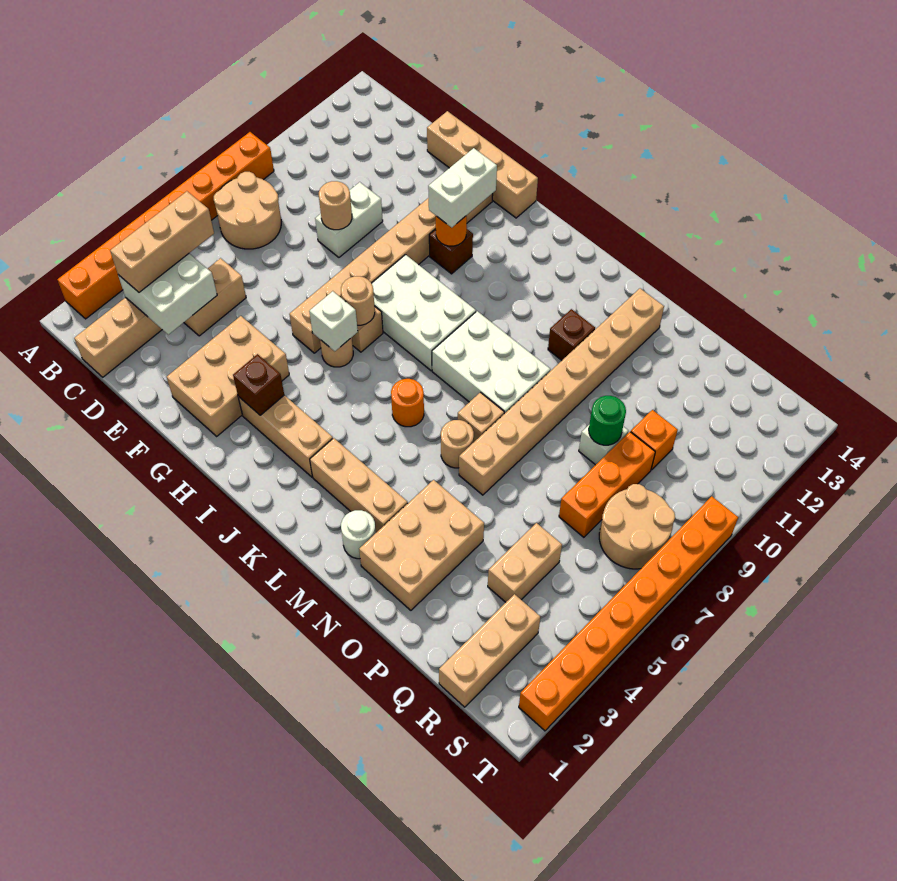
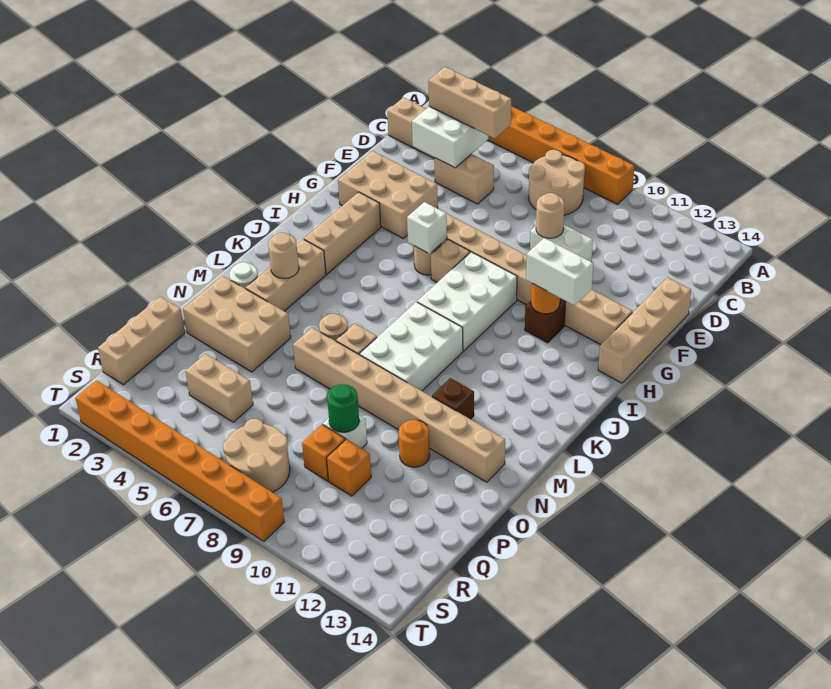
brown 1x1 brick [233,354,284,415] -> none
tan 1x1 round brick [341,276,375,325] -> tan 1x1 round brick moved to [268,233,299,279]
orange 1x1 round brick [391,379,424,427] -> orange 1x1 round brick moved to [399,420,430,467]
orange 1x3 brick [559,432,655,537] -> orange 1x1 brick [302,425,345,481]
tan 1x3 brick [439,594,540,707] -> tan 1x3 brick turned to [98,297,185,385]

